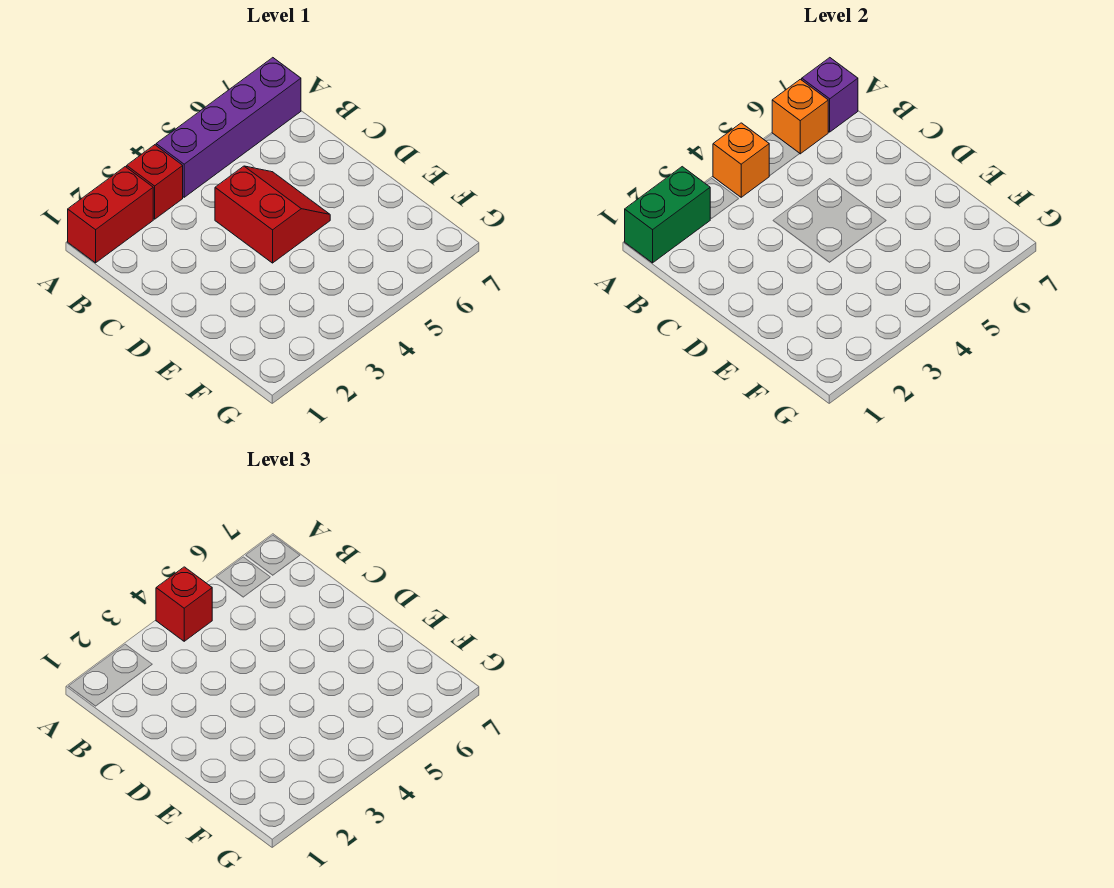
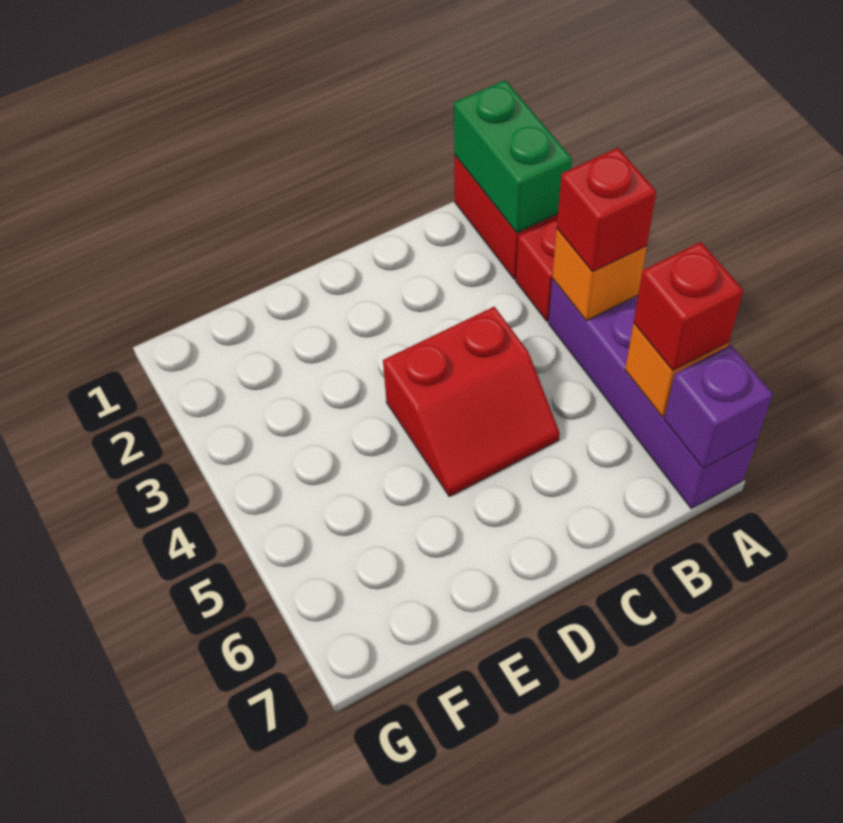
none -> red 1x1 brick [634,242,743,370]

